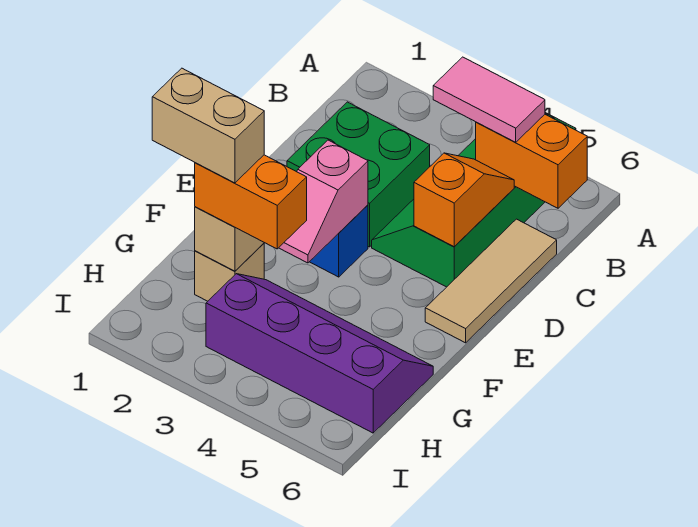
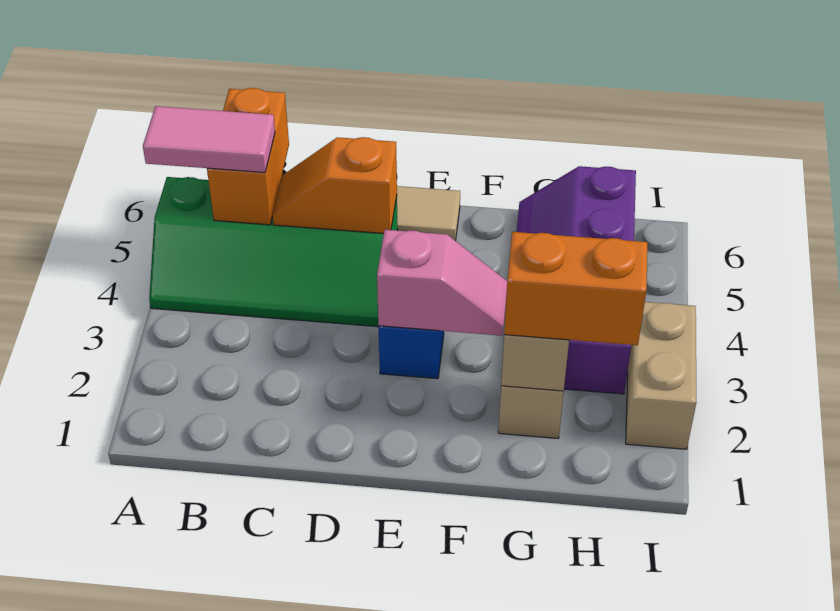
pink 1x2 tile [433,57,545,142] -> pink 1x2 tile turned to [143,106,275,172]
green 2x2 brick [287,102,430,247] -> none
tan 1x2 brick [152,68,264,183] -> tan 1x2 brick moved to [626,302,696,449]
orange 1x2 brick [195,155,307,249] -> orange 1x2 brick turned to [504,232,647,345]

